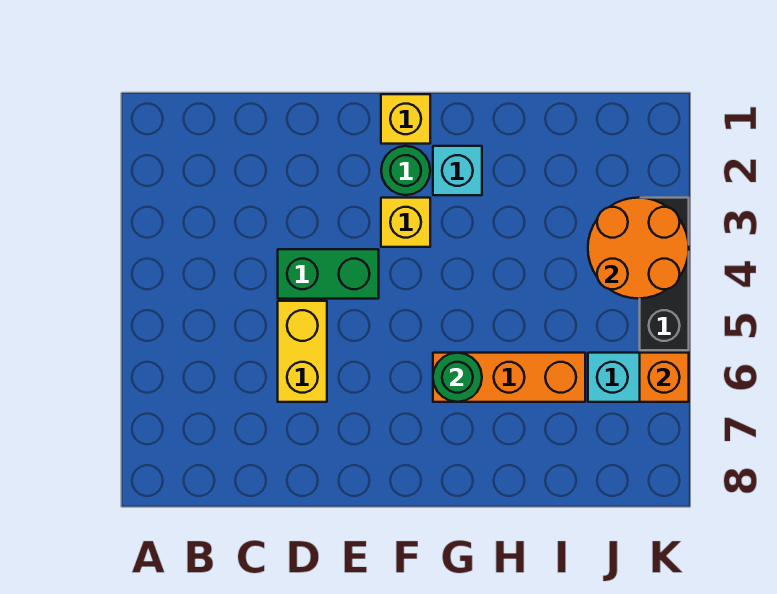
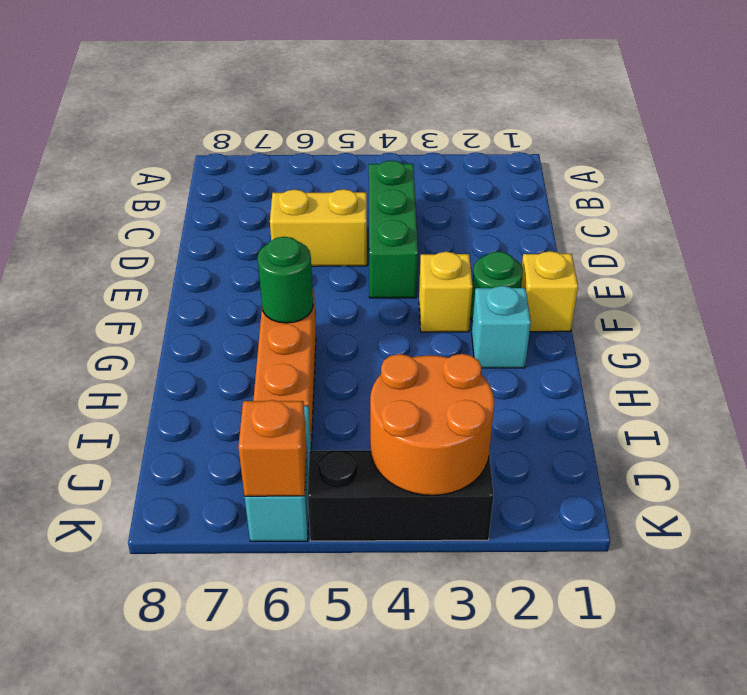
green 1x2 brick [278,249,379,299] -> green 1x3 brick [369,161,418,298]

